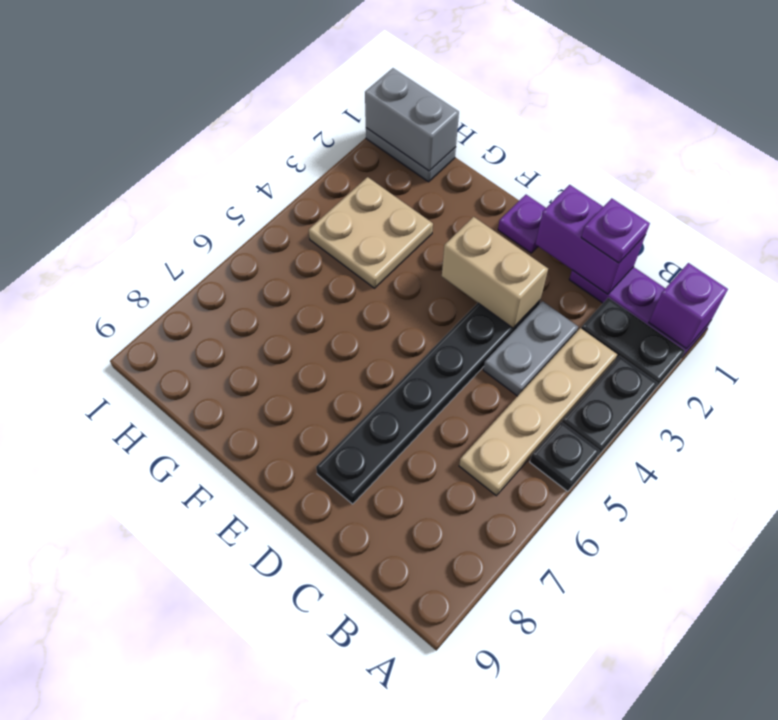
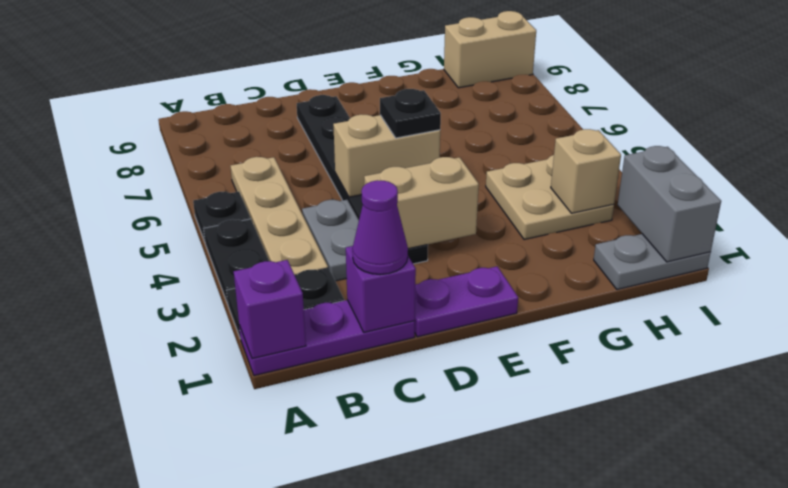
purple 1x2 brick [535,185,645,294] -> purple 1x1 brick [346,246,416,332]
purple 1x1 plate [581,198,650,263] -> purple 1x1 cone [352,180,408,275]
none -> tan 1x2 brick [333,114,440,197]
purple 1x1 plate [498,195,546,253] -> purple 1x2 plate [415,266,518,337]
none -> black 1x1 plate [380,89,441,138]
grey 1x2 brick [365,68,459,171] -> grey 1x2 brick turned to [618,146,721,262]
none -> tan 1x1 brick [551,129,621,213]
none -> tan 1x2 brick [444,11,536,88]

